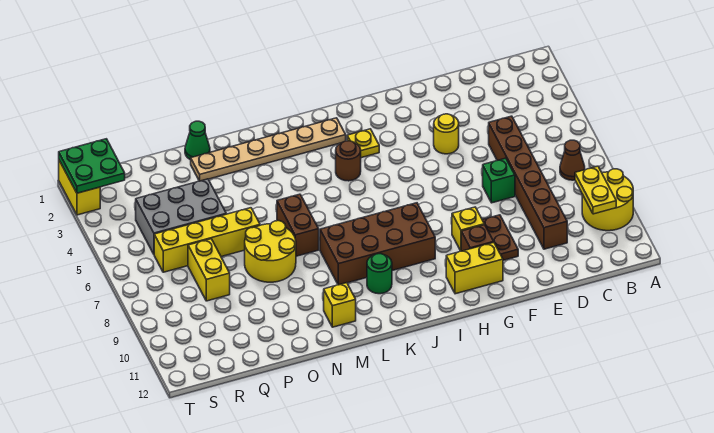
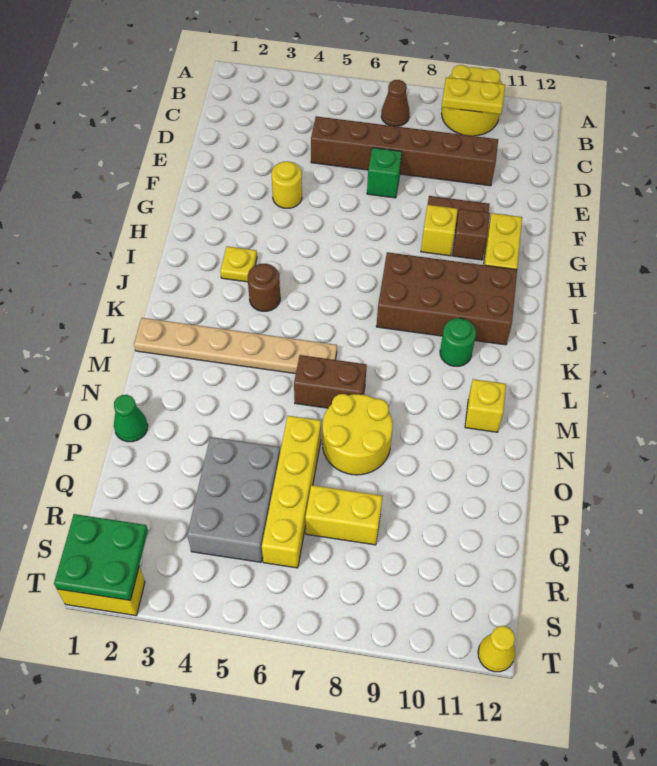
brown 2x4 brick [320,203,435,285] -> brown 2x4 brick turned to [376,252,517,345]
tan 1x6 plate [191,118,346,181] -> tan 1x6 plate turned to [134,318,337,374]
none -> yellow 1x1 cone [478,626,515,672]

